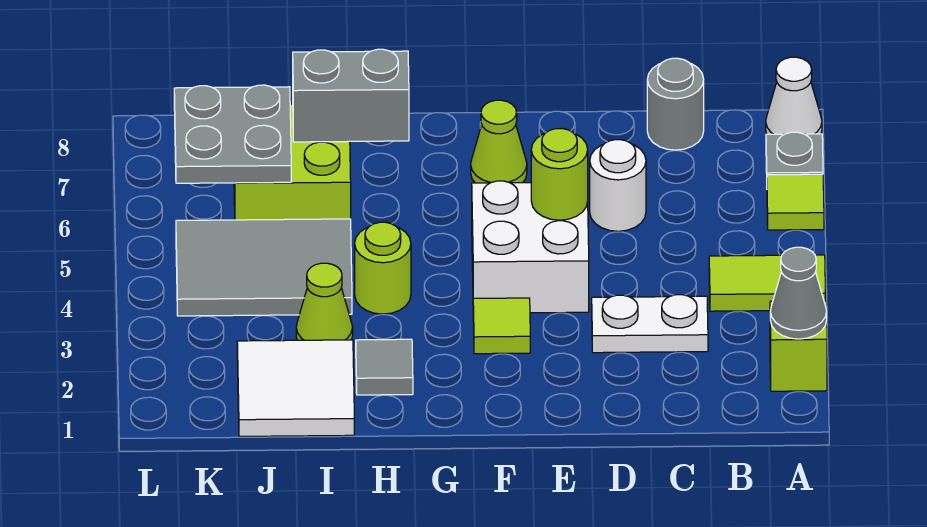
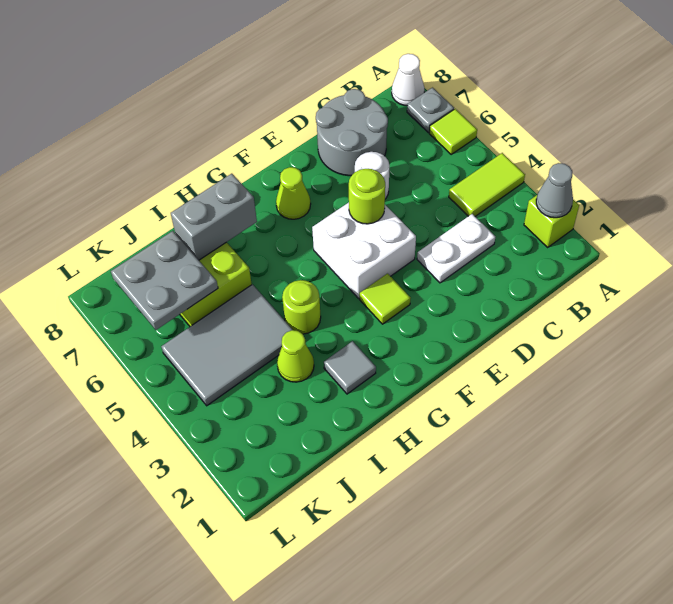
grey 1x1 round brick [647,58,704,150] -> grey 2x2 round brick [316,89,388,176]
white 2x2 tile [237,340,354,436] -> none

